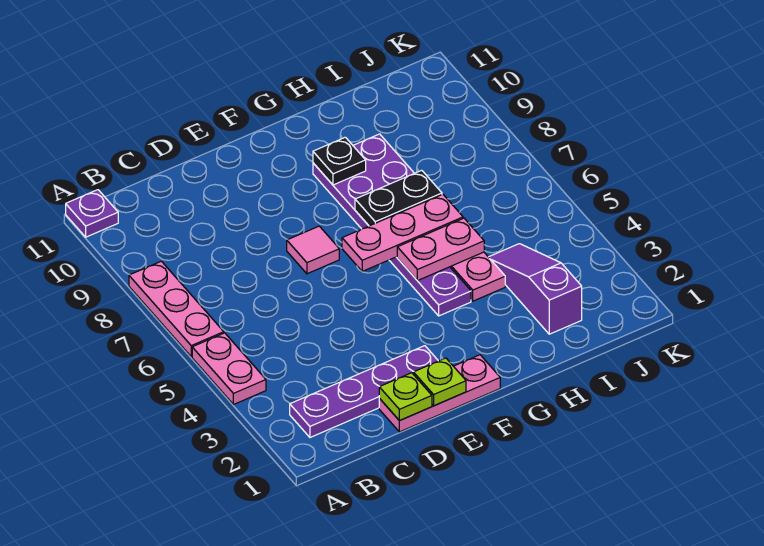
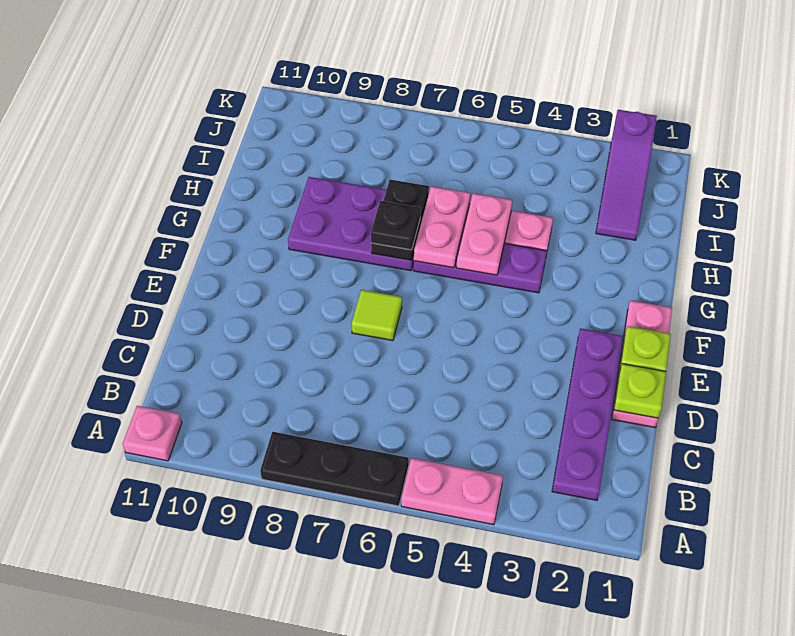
pink 1x3 plate [129,261,224,357] -> black 1x3 plate [260,432,409,506]
purple 1x1 plate [66,190,118,237] -> pink 1x1 plate [123,406,182,461]
pink 1x1 tile [287,226,339,274] -> lime 1x1 tile [352,290,402,341]
pink 1x3 plate [342,194,463,271] -> pink 1x2 plate [414,186,471,268]
black 1x1 plate [313,137,366,185] -> black 1x1 plate moved to [371,201,421,250]
purple 1x3 slope [489,244,582,334] -> purple 1x3 slope turned to [596,110,657,240]

